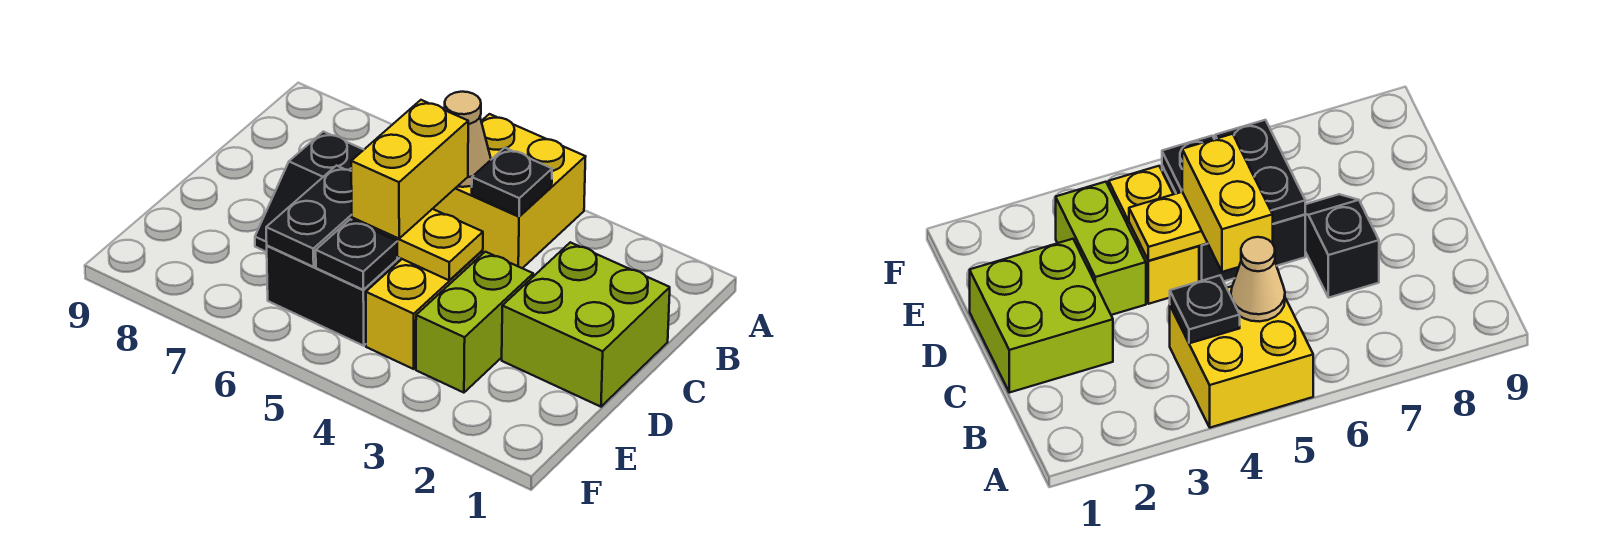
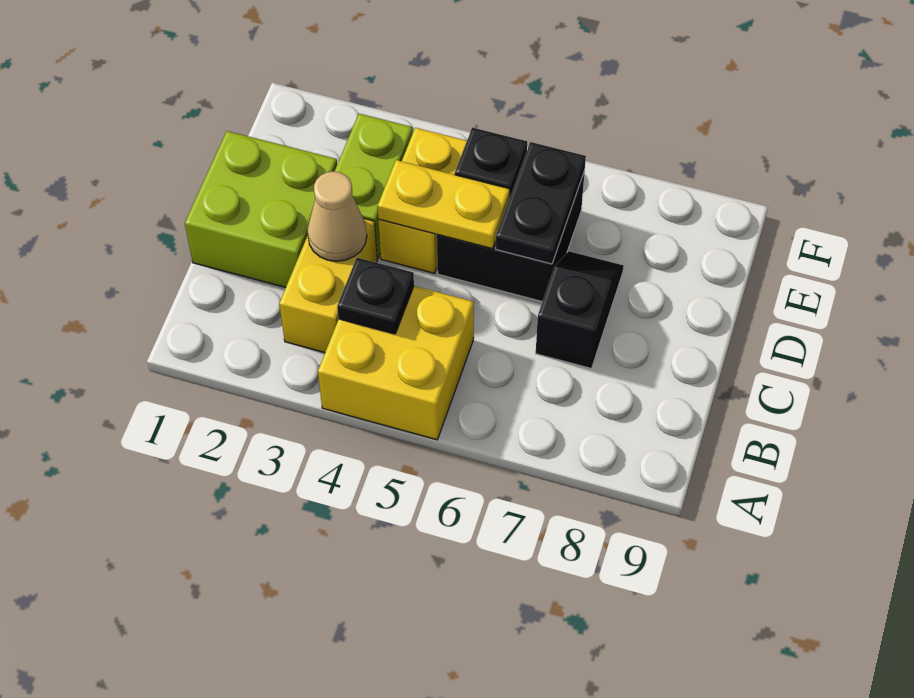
tan 1x1 cone [445,92,491,187] -> tan 1x1 cone moved to [307,171,367,261]
yellow 1x2 brick [351,100,468,239] -> yellow 1x2 brick moved to [279,218,377,353]

